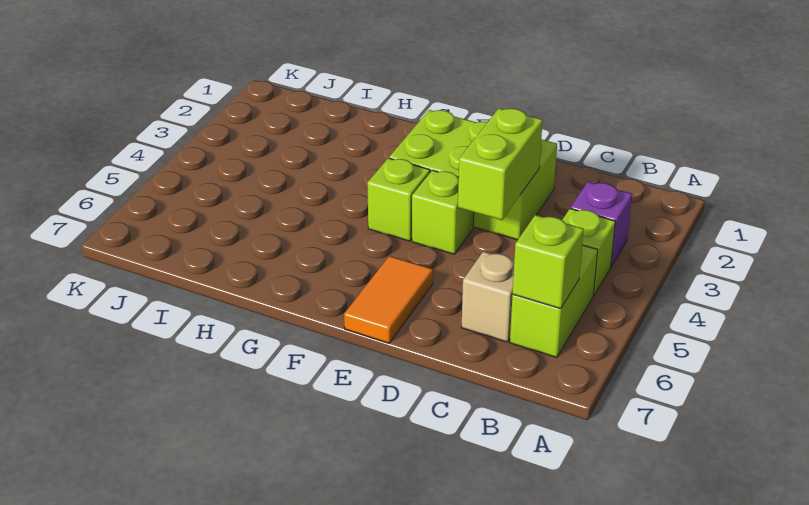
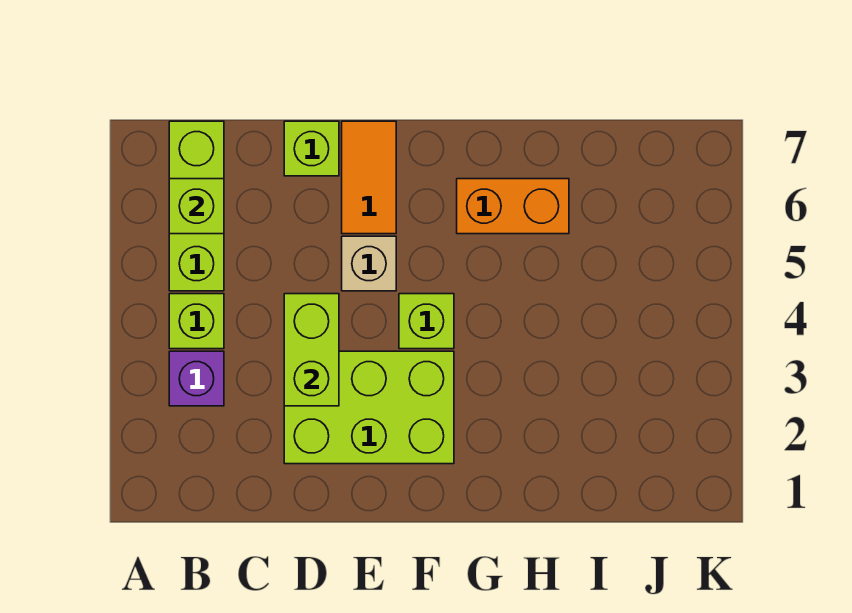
lime 1x2 brick [510,245,598,358] -> lime 1x3 brick [169,121,224,291]
tan 1x1 brick [462,251,514,342] -> tan 1x1 brick moved to [342,236,396,291]
lime 1x1 brick [412,170,474,254] -> lime 1x1 brick moved to [284,121,339,176]
none -> orange 1x2 brick [457,179,569,234]

